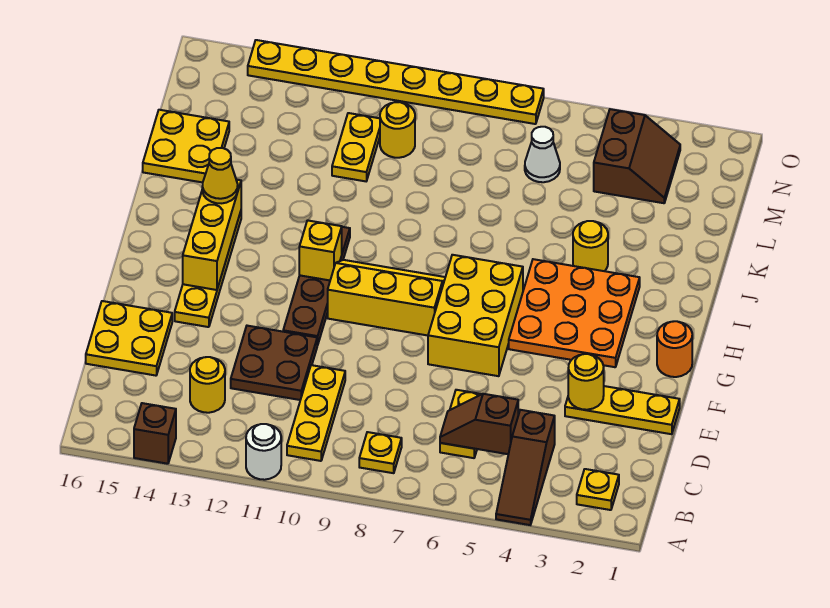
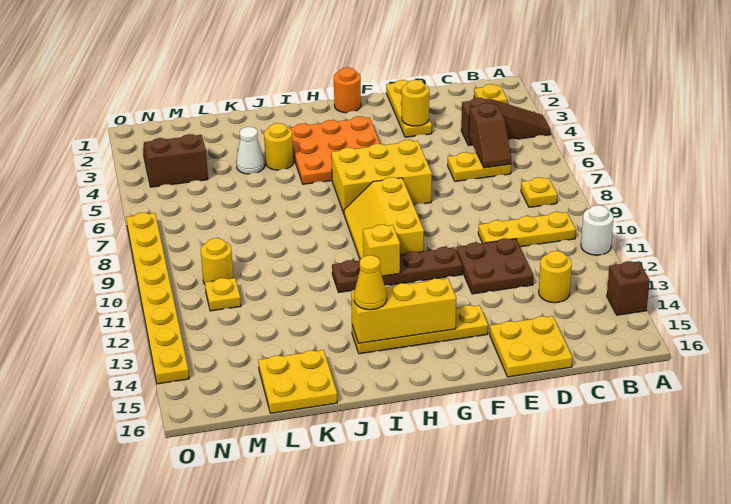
yellow 1x2 plate [332,113,380,181] -> yellow 1x1 plate [205,278,241,311]
white 1x1 cone [525,127,560,182] -> white 1x1 cone moved to [236,127,264,174]

